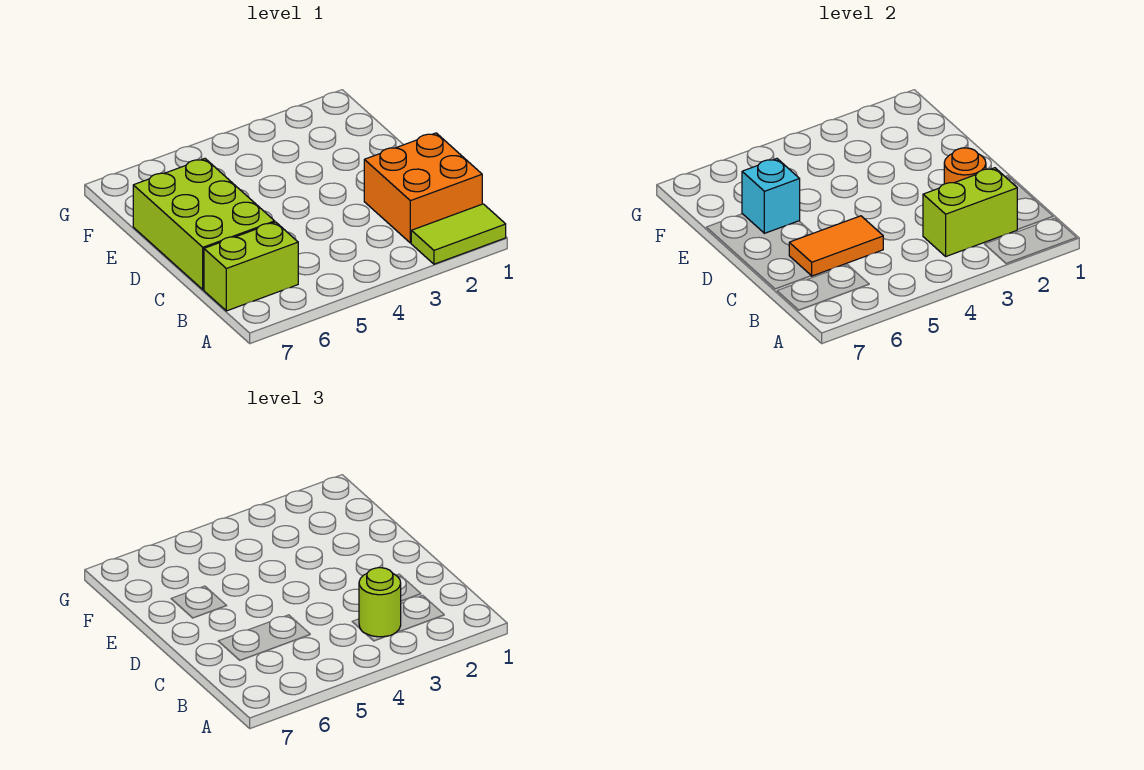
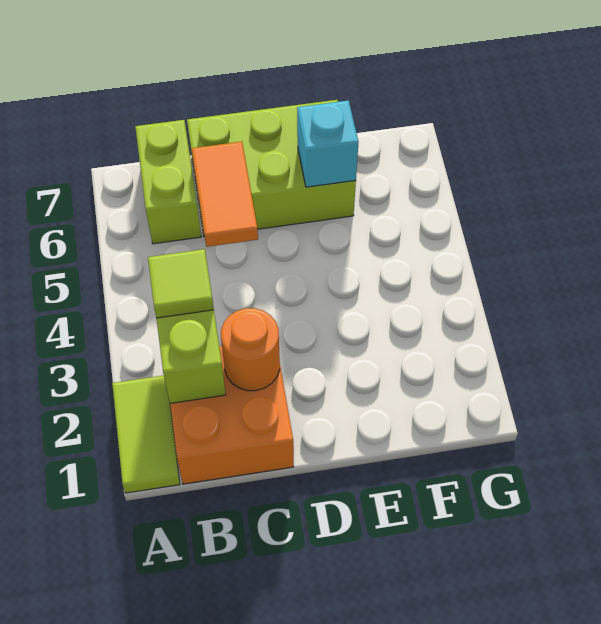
lime 1x1 round brick [359,568,401,637] -> lime 1x1 tile [148,249,214,318]

